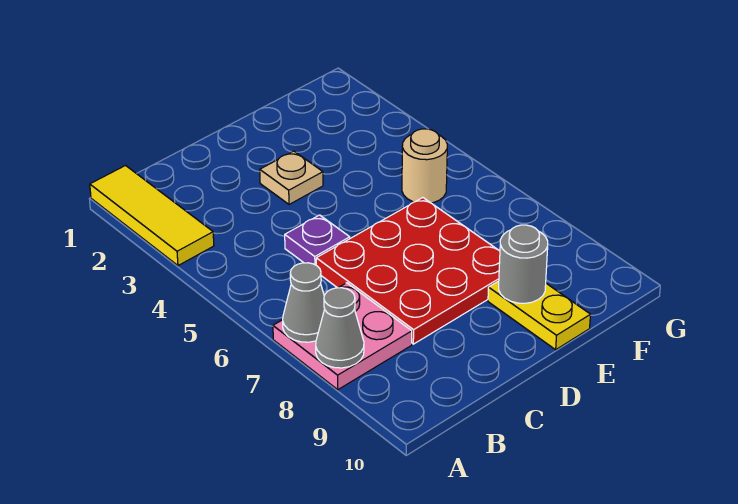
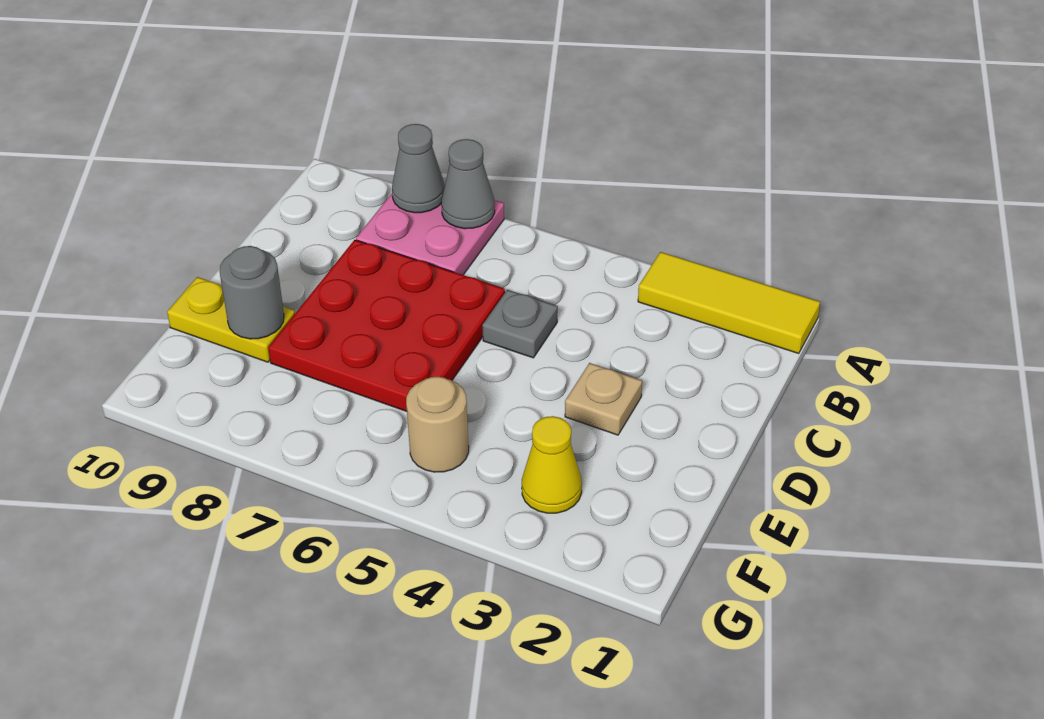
purple 1x1 plate [285,215,350,265] -> grey 1x1 plate [482,290,558,358]
none -> yellow 1x1 cone [522,416,582,513]

